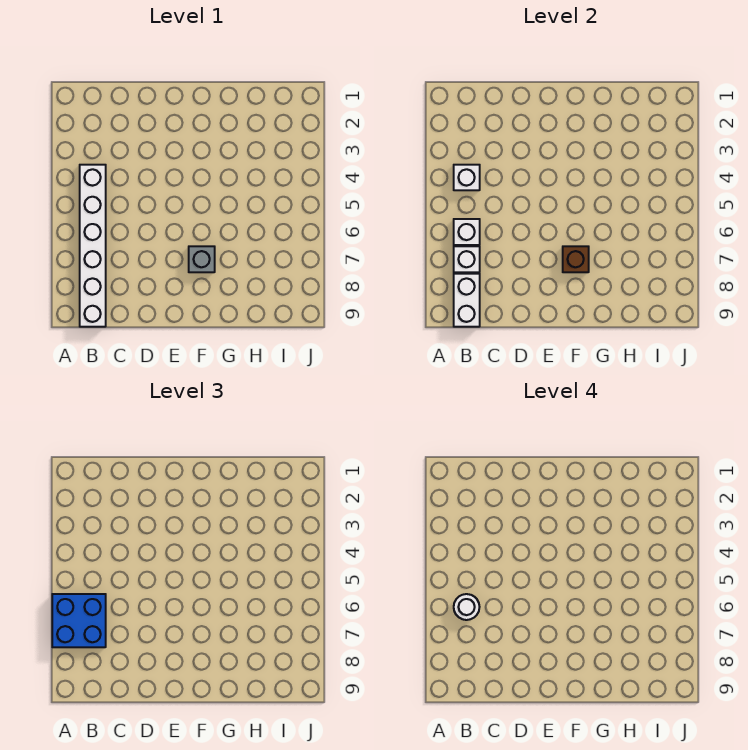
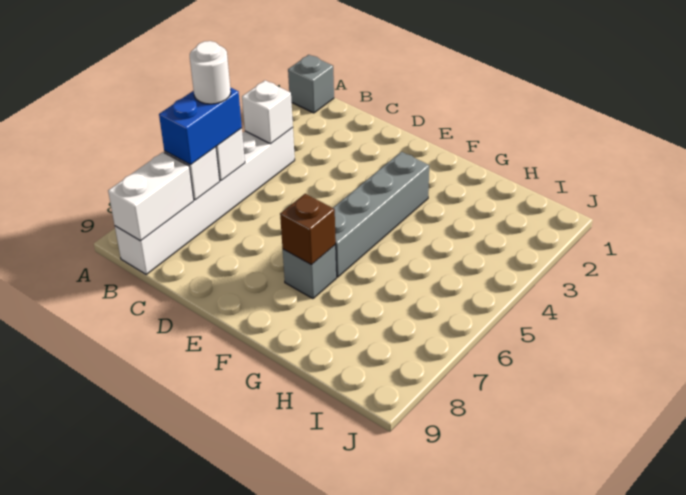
none -> grey 1x1 brick [288,55,334,113]
blue 2x2 brick [52,594,106,647] -> blue 1x2 brick [159,87,242,165]
none -> grey 1x4 brick [333,152,429,277]

